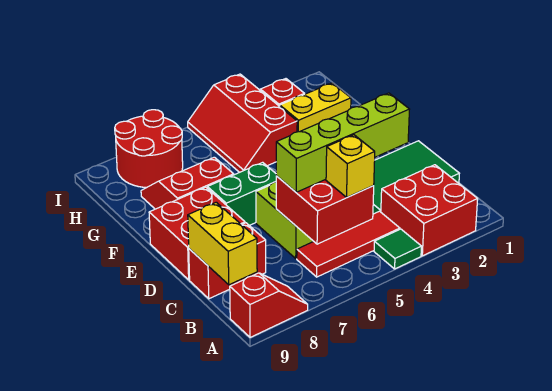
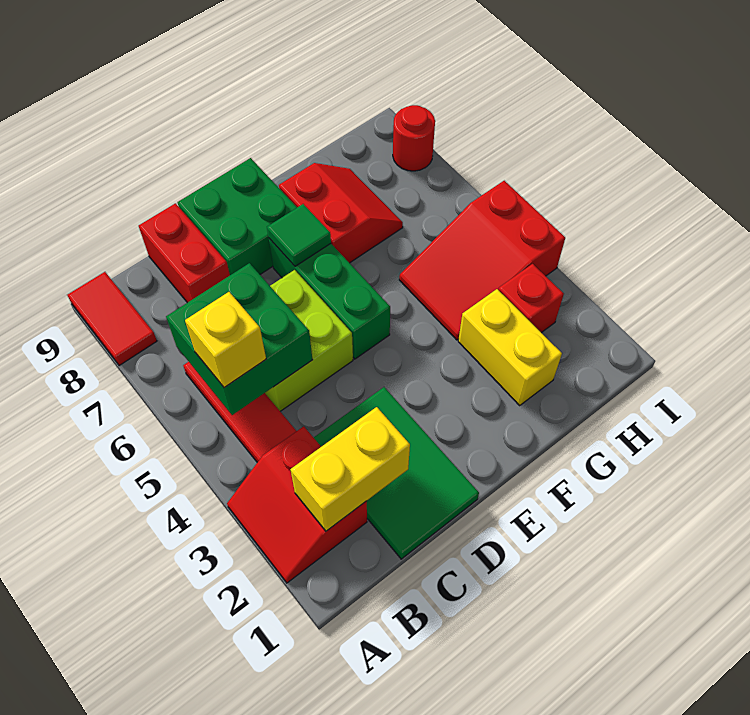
red 2x2 brick [381,165,478,256] -> red 2x2 slope [227,426,367,583]
green 1x1 tile [374,229,422,269] -> green 1x1 tile moved to [267,204,331,266]
red 1x2 slope [230,273,308,337] -> red 1x2 tile [68,272,157,366]
red 2x2 brick [276,176,374,244] -> green 2x2 brick [166,263,312,415]
yellow 1x2 brick [188,202,257,285] -> yellow 1x2 brick moved to [291,407,410,531]
lime 1x4 brick [276,93,410,192] -> none
red 2x2 brick [149,187,245,280] -> green 2x2 brick [178,158,297,275]
green 1x2 brick [207,162,276,225] -> green 1x3 brick [269,239,390,359]
red 2x3 slope [188,74,297,172] -> red 2x3 slope turned to [399,181,565,340]
red 2x2 round brick [115,110,183,187] -> red 1x1 round brick [393,105,435,171]

